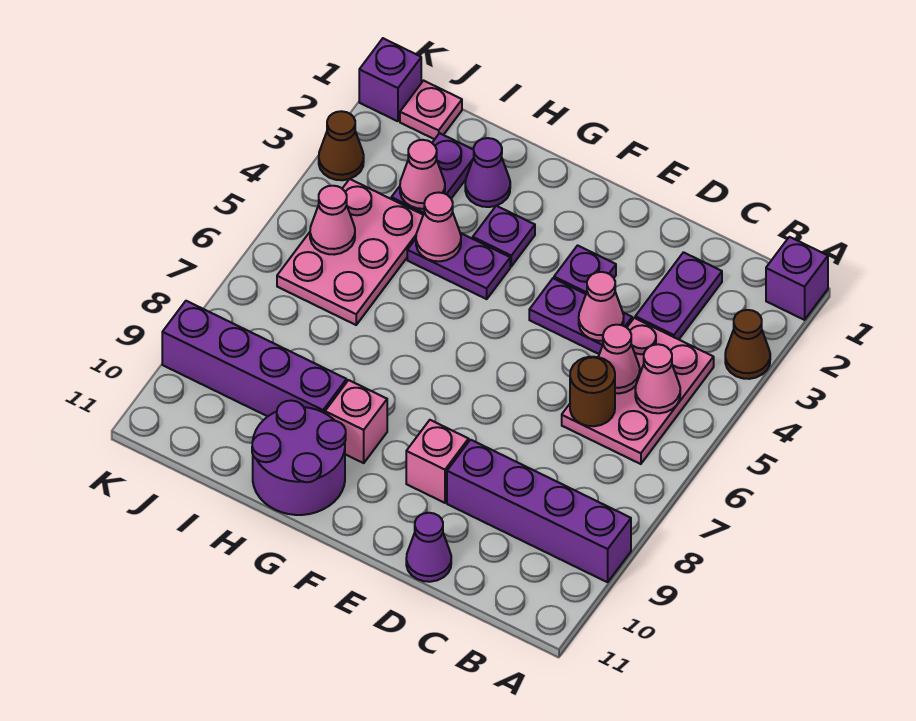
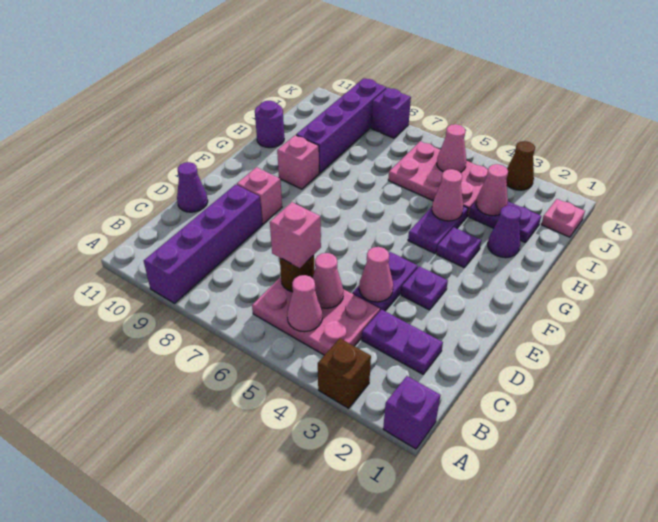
brown 1x1 cone [725,310,770,379] -> brown 1x1 brick [318,338,371,408]
none -> pink 1x1 brick [270,202,321,268]
purple 2x2 round brick [252,401,346,515] -> purple 1x1 round brick [255,101,284,148]
purple 1x1 brick [359,38,421,121] -> purple 1x1 brick moved to [371,88,411,138]

